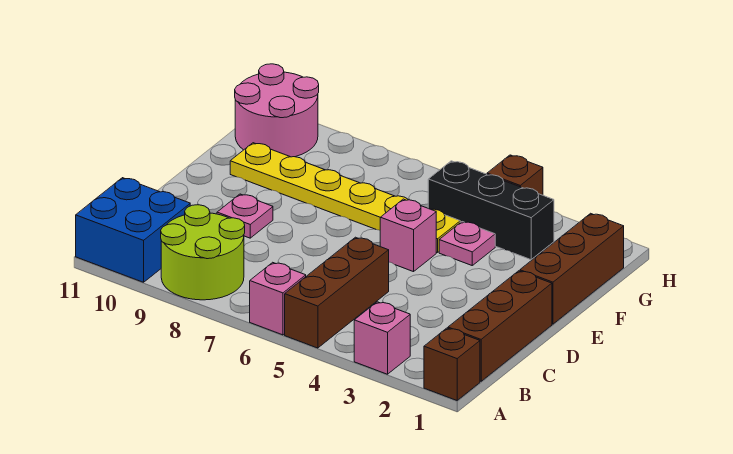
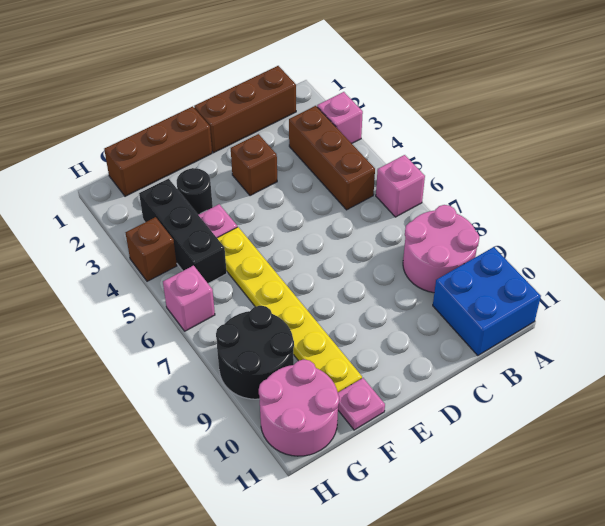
brown 1x1 brick [424,328,480,400] -> brown 1x1 brick moved to [231,134,277,196]
brown 1x3 brick [285,237,389,348] -> brown 1x3 brick turned to [289,106,375,210]
lime 2x2 round brick [161,205,245,300] -> pink 2x2 round brick [403,205,480,293]
pink 1x1 plate [217,194,273,238] -> pink 1x1 plate moved to [338,378,385,430]
pink 1x1 brick [380,199,436,272] -> pink 1x1 brick moved to [163,266,215,331]
none -> black 1x1 round brick [177,168,213,215]
none -> black 2x2 round brick [216,306,294,399]

